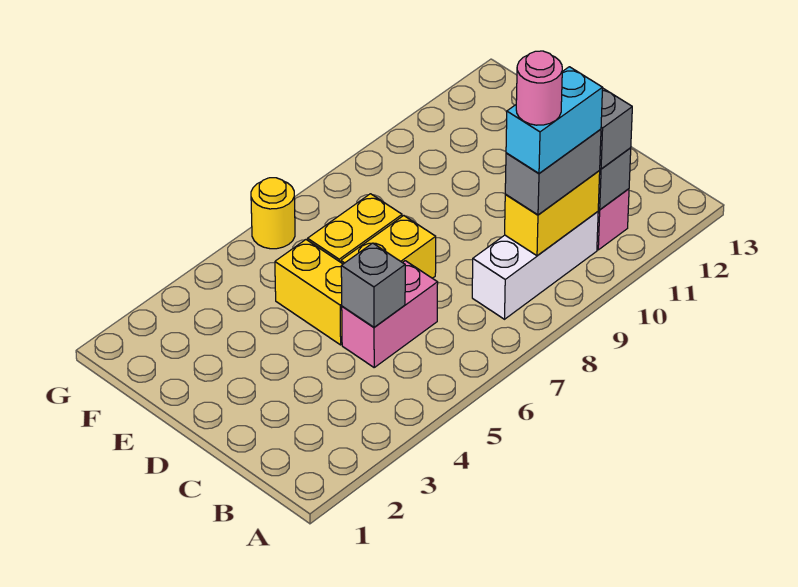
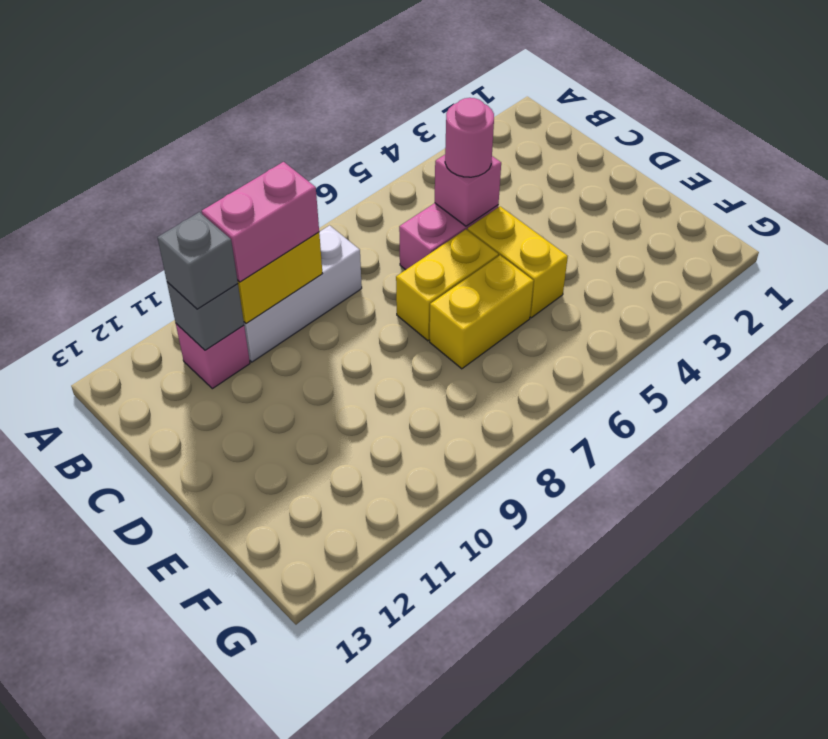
grey 1x2 brick [505,129,601,215] -> pink 1x2 brick [202,162,319,282]
cyan 1x2 brick [506,67,603,173] -> none
pink 1x1 round brick [516,51,562,125] -> pink 1x1 round brick moved to [445,98,494,177]
grey 1x1 brick [341,243,405,327] -> pink 1x1 brick [435,155,501,226]
yellow 1x1 round brick [251,178,295,249] -> none

